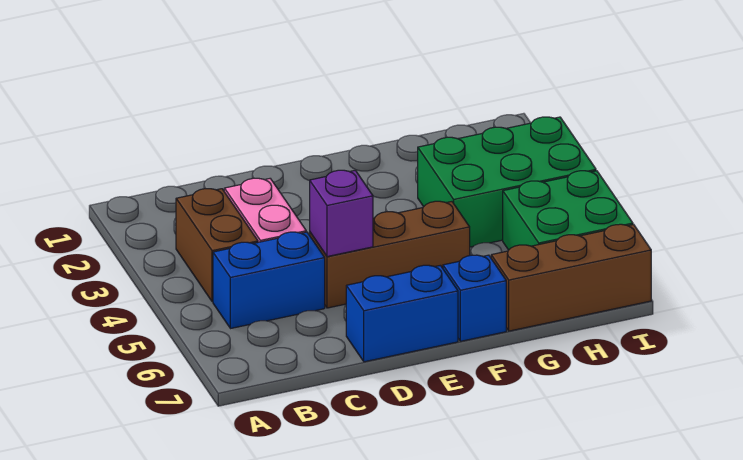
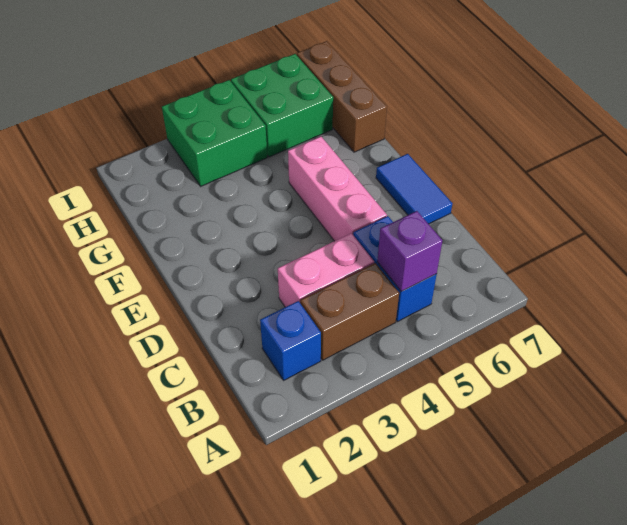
brown 1x3 brick [310,201,470,308] -> pink 1x3 brick [288,137,387,241]
purple 1x1 brick [310,170,373,257] -> purple 1x1 brick moved to [377,211,442,291]
blue 1x2 brick [346,265,458,362] -> blue 1x2 tile [376,154,452,224]
blue 1x1 brick [443,255,506,341] -> blue 1x1 brick moved to [260,301,321,380]
green 2x3 brick [418,117,596,247] -> green 2x2 brick [162,80,267,186]

